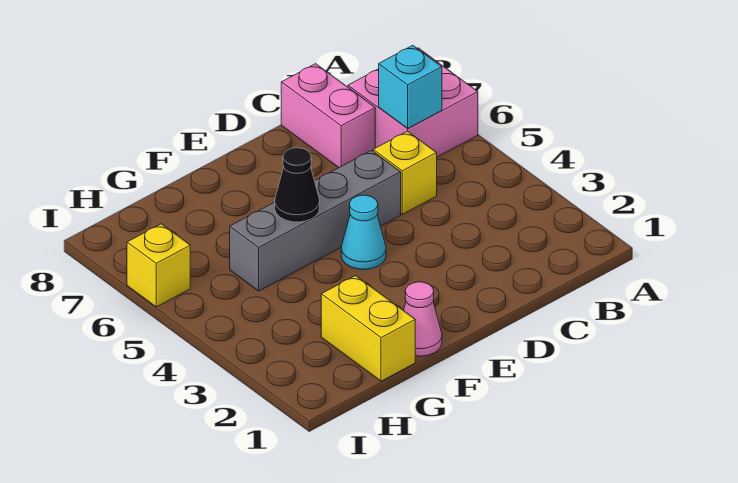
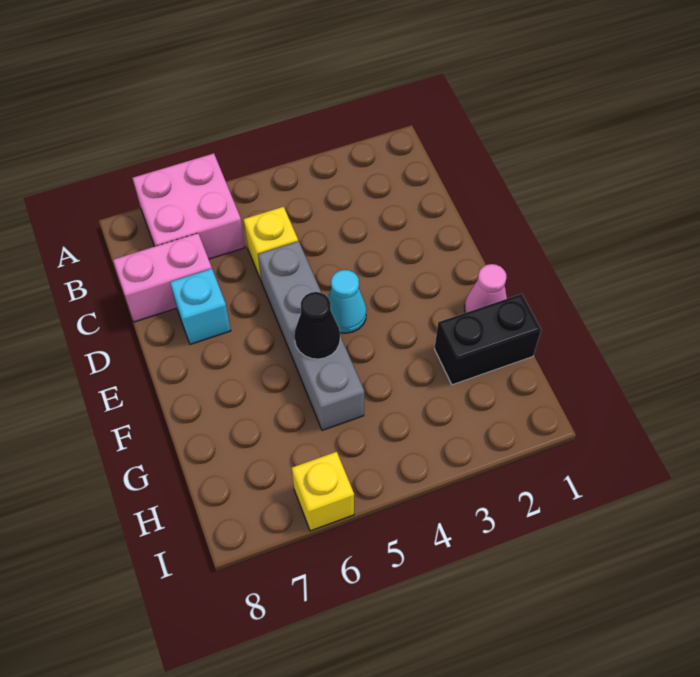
cyan 1x1 brick [379,45,442,129] -> cyan 1x1 brick moved to [170,269,231,344]
yellow 1x2 brick [321,276,415,381] -> black 1x2 brick [435,294,541,385]

